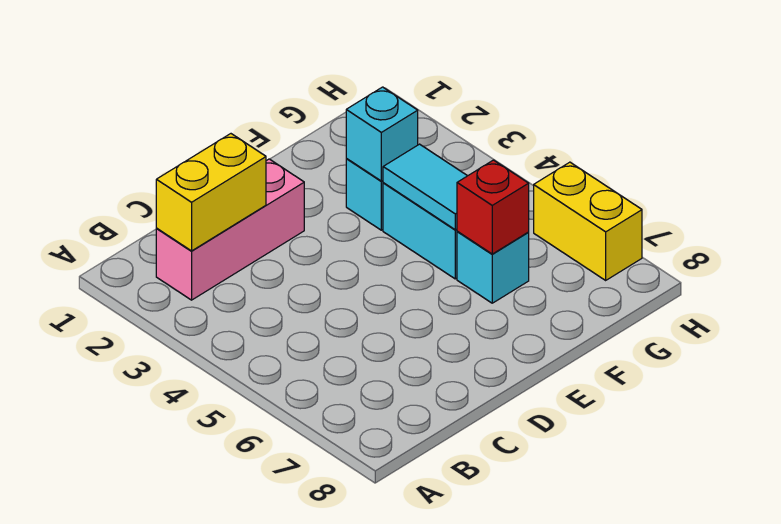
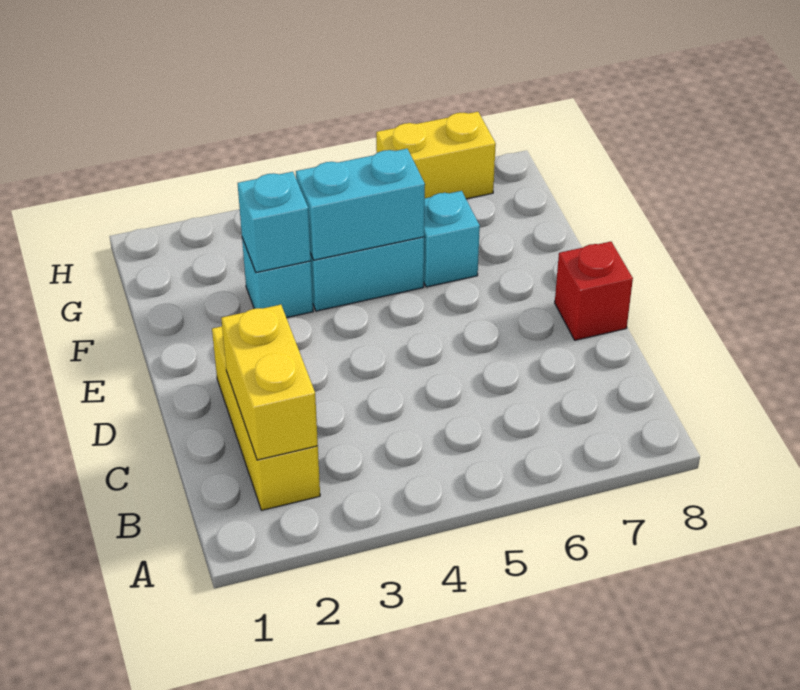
pink 1x3 brick [156,159,304,300] -> yellow 1x3 brick [212,326,320,510]
cyan 1x2 tile [383,144,467,230] -> cyan 1x2 brick [296,149,425,260]
red 1x1 brick [457,160,529,254] -> red 1x1 brick moved to [555,242,633,340]

